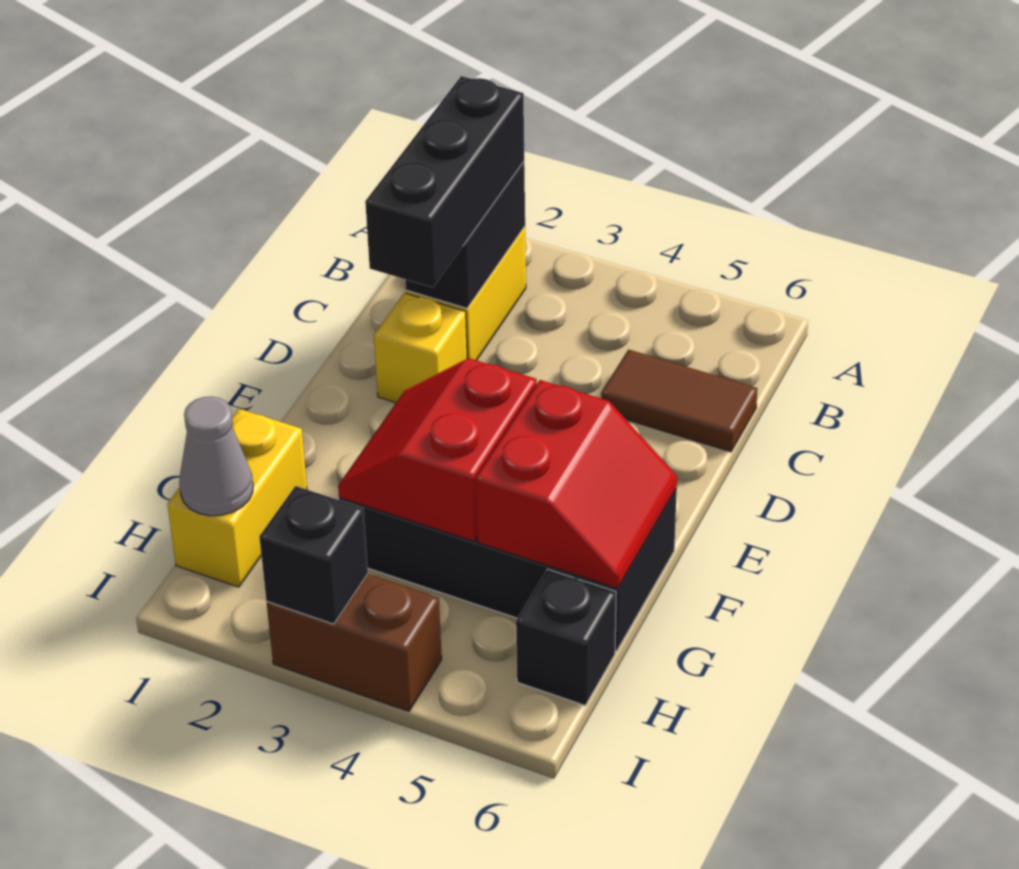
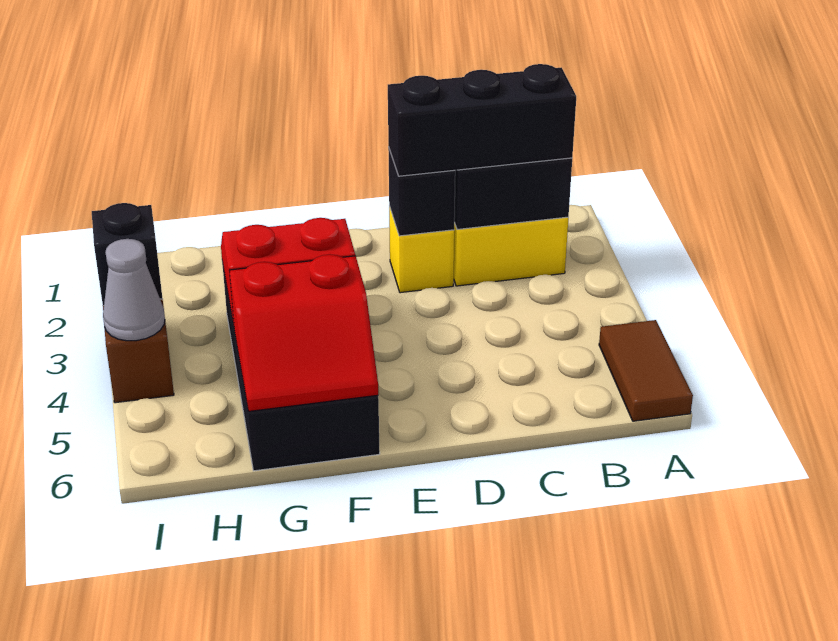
brown 1x2 tile [601,350,757,452] -> brown 1x2 tile moved to [599,320,693,421]
yellow 1x2 brick [167,409,307,587] -> none
grey 1x1 cone [179,396,253,516] -> grey 1x1 cone moved to [103,239,165,341]
black 1x1 brick [516,569,616,705] -> black 1x1 brick moved to [388,147,455,236]

